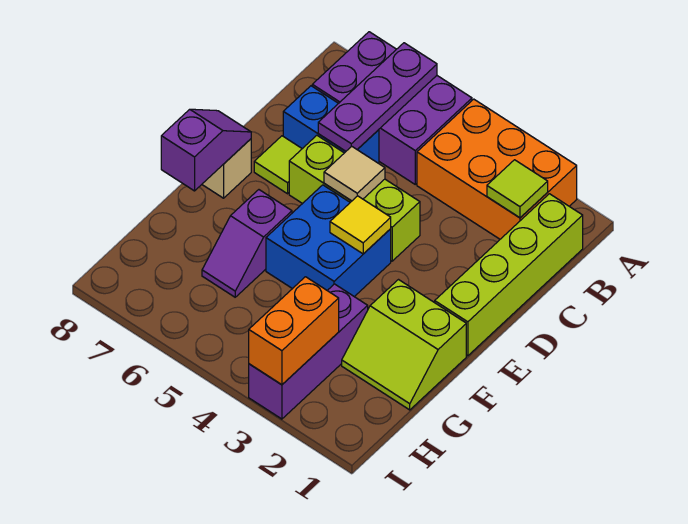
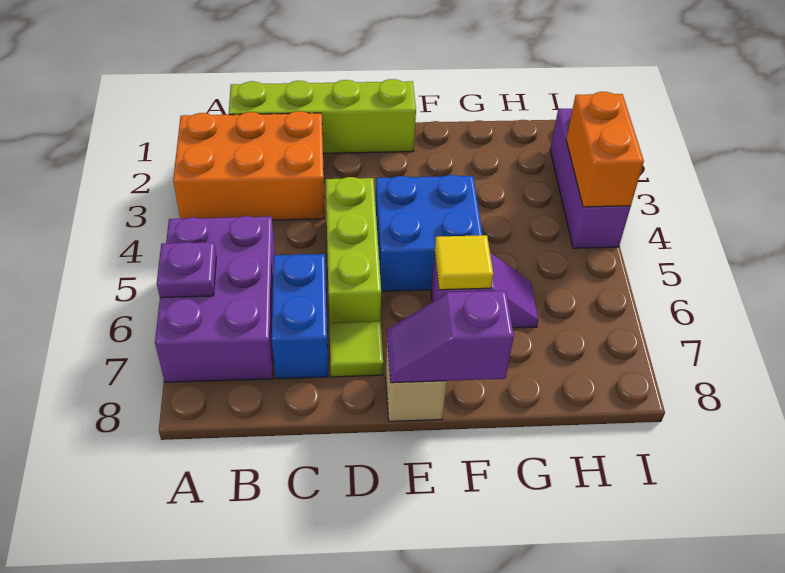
orange 2x3 brick [417,99,577,239] -> orange 2x3 brick turned to [173,111,325,220]
purple 1x3 plate [318,43,437,151] -> purple 1x1 plate [157,242,216,298]
lime 1x1 tile [487,160,548,218] -> none
tan 1x1 tile [324,146,385,201] -> none
yellow 1x1 tile [330,196,391,254] -> yellow 1x1 tile moved to [435,235,493,290]
lime 2x2 slope [342,280,466,410] -> none
purple 1x3 brick [249,284,368,419] -> purple 1x3 brick turned to [550,109,631,248]
orange 1x2 brick [249,277,339,385] -> orange 1x2 brick turned to [566,92,644,207]

